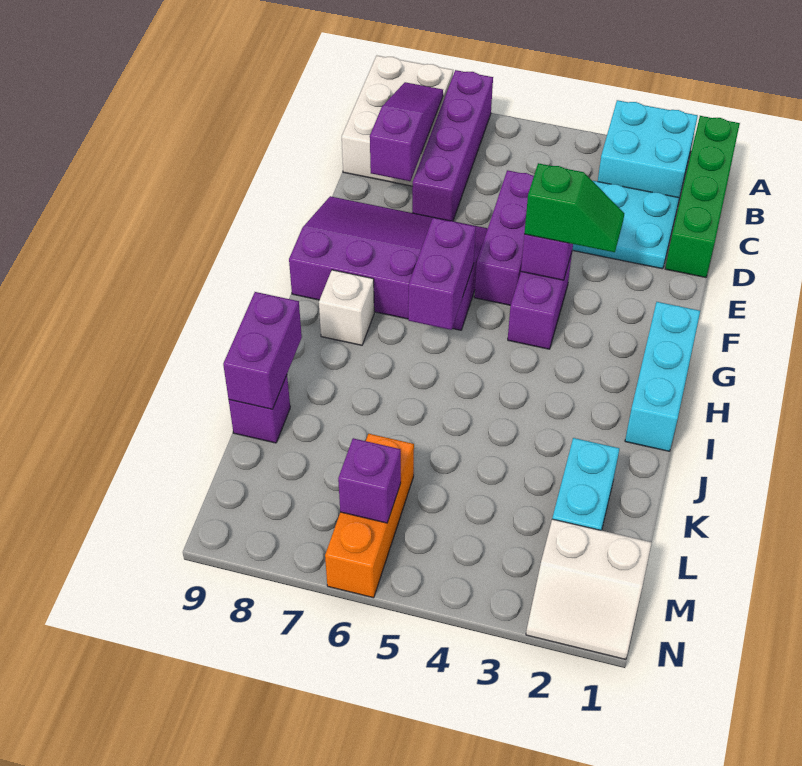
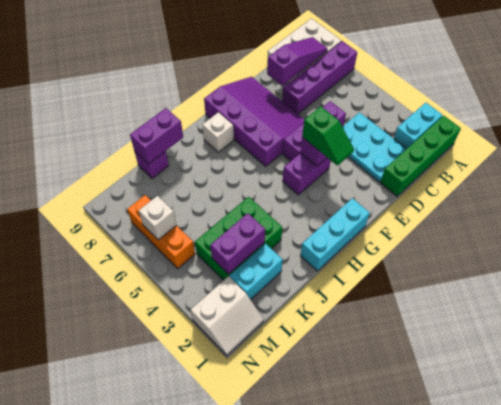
cyan 2x2 brick [598,100,698,198] -> cyan 1x2 brick [394,103,443,149]
purple 1x2 brick [408,218,476,330] -> purple 1x2 brick moved to [210,213,265,274]
none -> green 2x3 brick [195,197,282,280]
orange 1x3 brick [325,434,414,598] -> orange 1x3 brick turned to [127,195,195,269]
white 2x2 slope [526,519,652,659] -> white 2x2 slope turned to [191,276,264,355]
purple 1x1 brick [338,438,401,523] -> white 1x1 brick [139,196,176,240]

